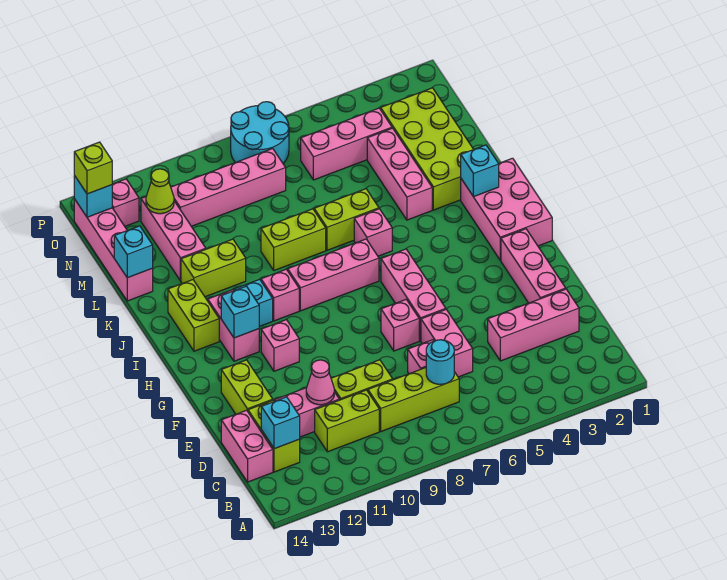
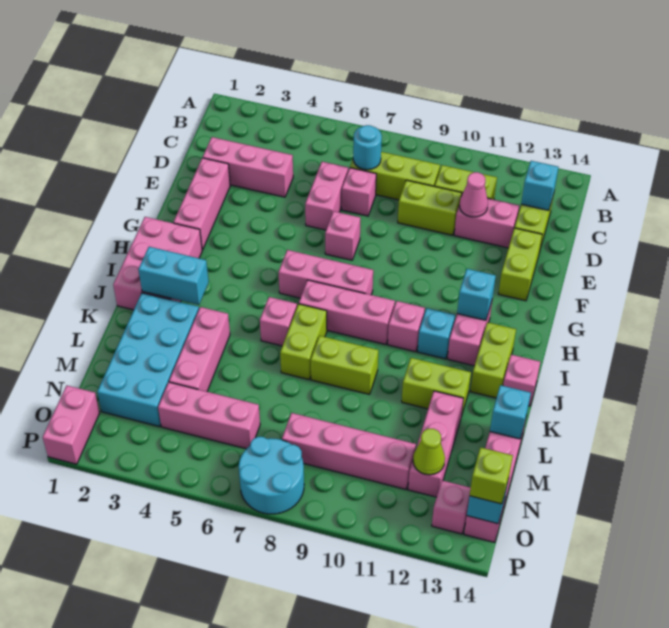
pink 1x2 brick [221,410,273,482] -> pink 1x2 brick moved to [43,386,100,464]
pink 1x3 brick [381,249,446,341] -> pink 1x3 brick turned to [279,250,373,298]
pink 1x1 brick [261,320,299,371] -> pink 1x1 brick moved to [503,355,540,406]
cyan 1x1 brick [461,145,499,197] -> cyan 1x2 brick [138,247,209,305]
lime 2x4 brick [381,88,473,210] -> cyan 2x4 brick [97,293,199,427]
lime 1x2 brick [314,189,379,250] -> lime 1x2 brick turned to [280,304,327,379]

